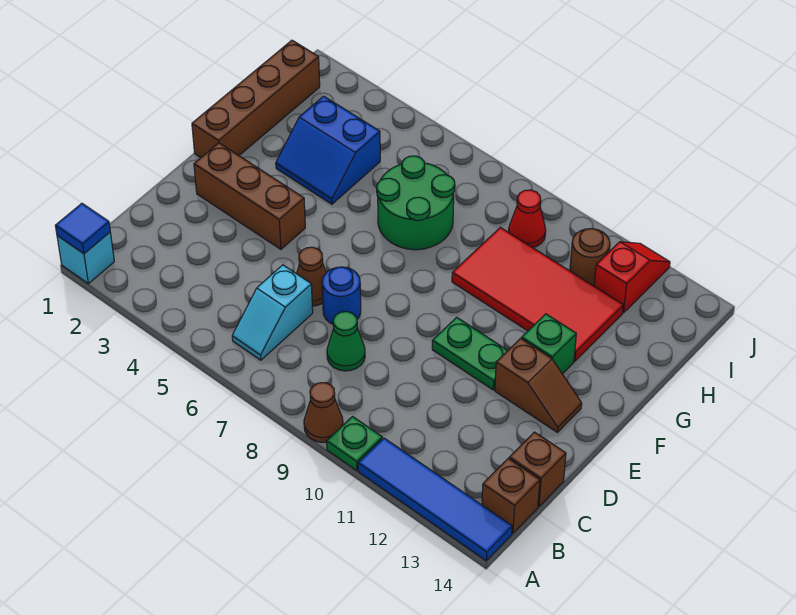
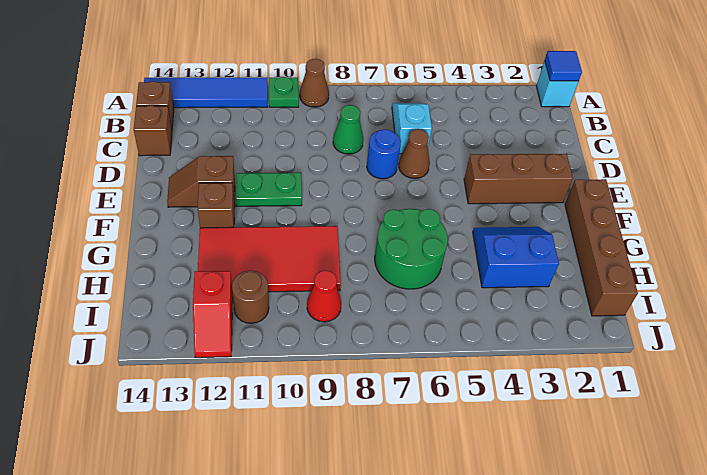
green 1x1 brick [522,314,576,374] -> brown 1x1 brick [198,183,234,228]

